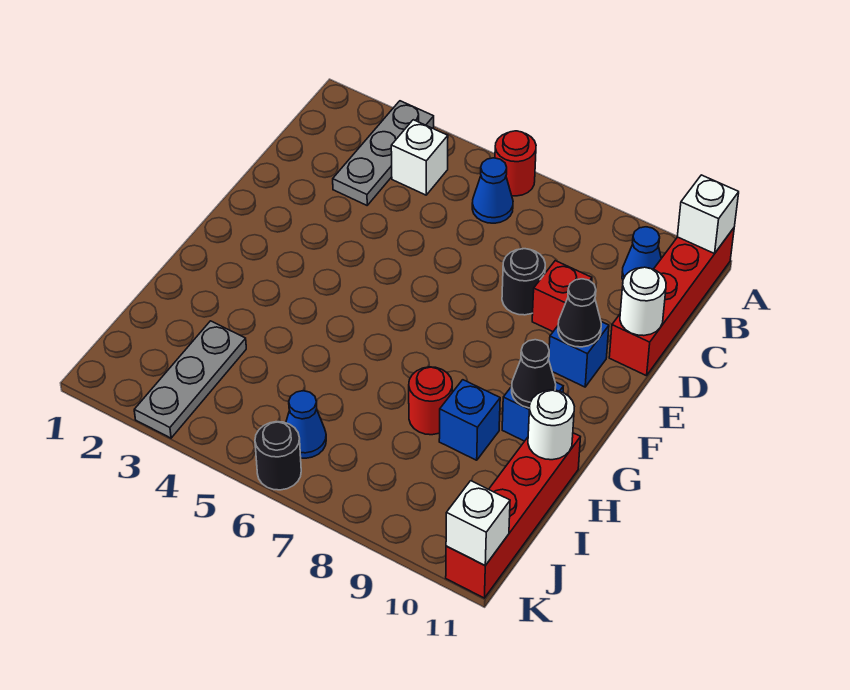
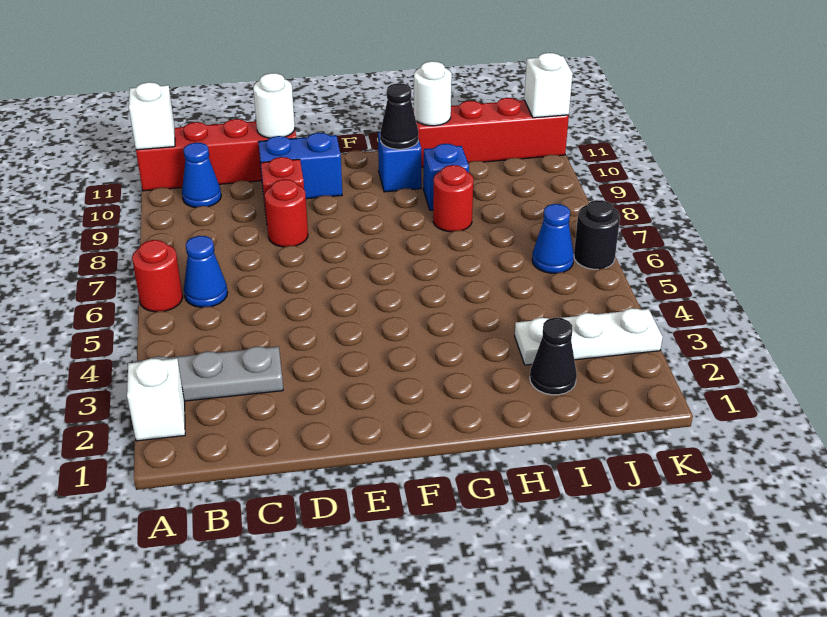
white 1x1 brick [391,120,448,195] -> white 1x1 brick moved to [127,358,185,441]
black 1x1 round brick [502,249,545,315] -> red 1x1 round brick [265,179,308,247]
blue 1x1 brick [549,322,609,387] -> blue 1x2 brick [258,133,342,199]
black 1x1 cone [558,279,601,347] -> black 1x1 cone moved to [530,318,577,395]
grey 1x3 plate [134,321,246,438] -> white 1x3 plate [515,308,663,365]

